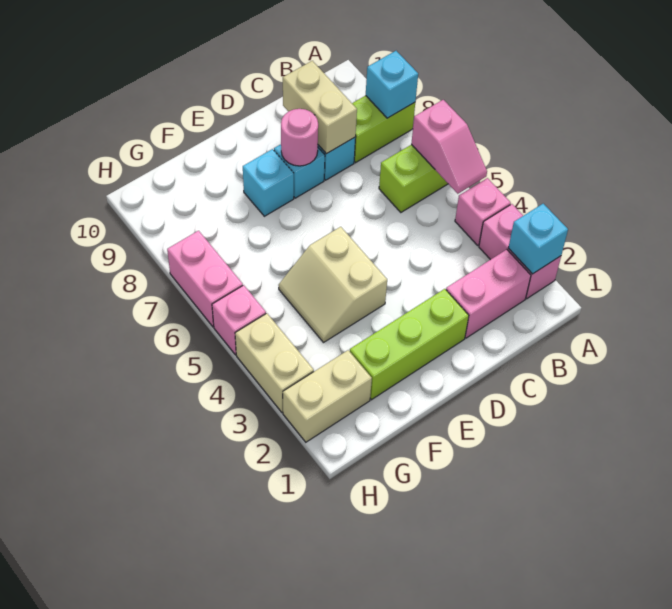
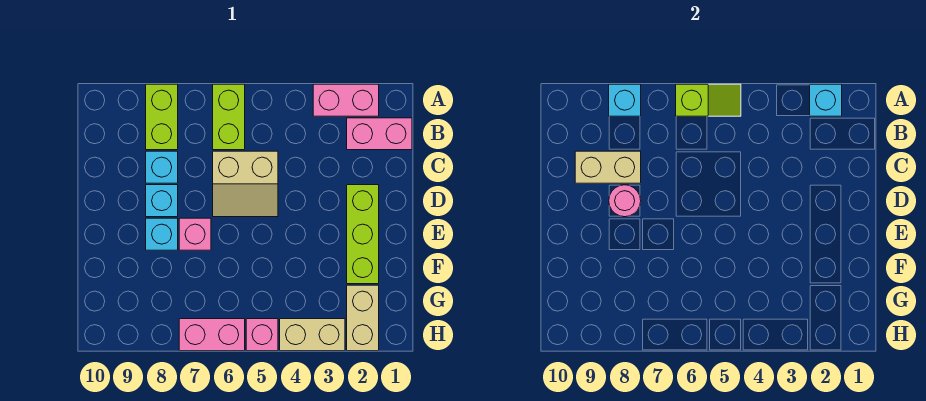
pink 1x1 brick [455,178,511,245] -> pink 1x1 brick moved to [179,218,211,250]
pink 1x2 slope [411,100,487,194] -> lime 1x2 slope [676,84,741,116]
pink 1x2 brick [446,250,531,338] -> pink 1x2 brick turned to [347,118,412,150]
tan 2x2 slope [279,227,387,342] -> tan 2x2 slope moved to [213,151,278,217]

